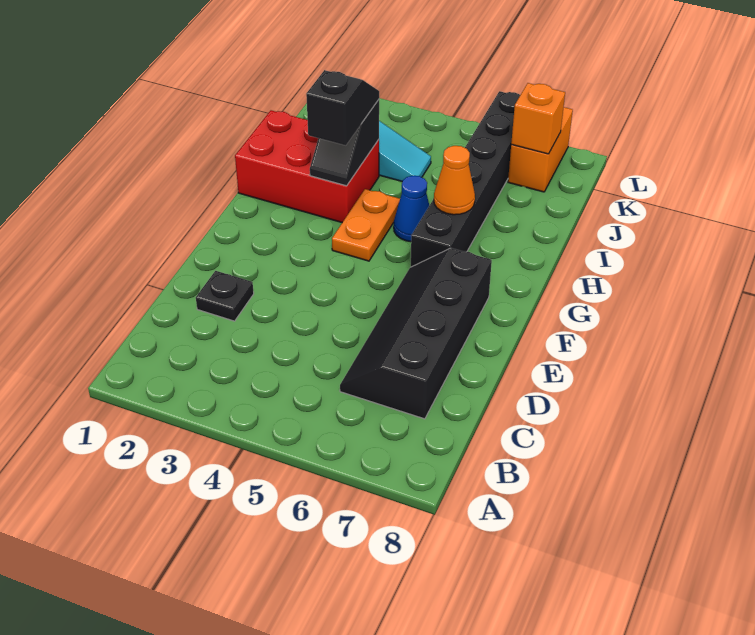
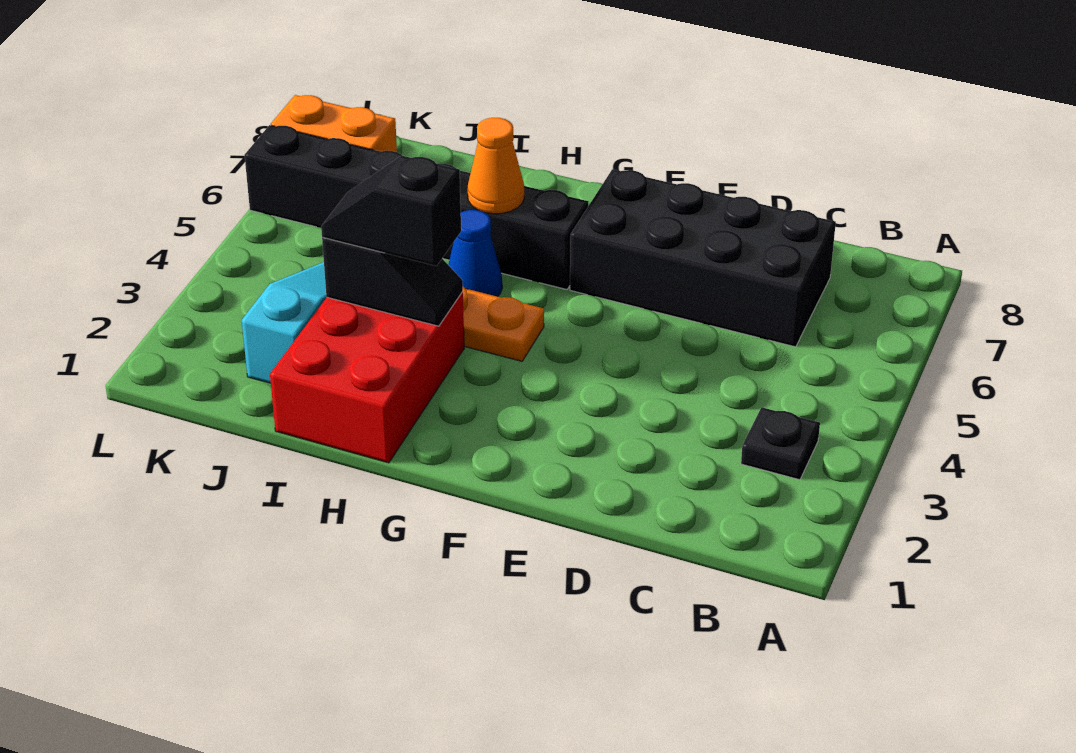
black 2x4 slope [340,248,492,419] -> black 2x4 brick [570,169,836,347]
black 1x1 plate [196,271,254,321] -> black 1x1 plate moved to [741,407,820,480]
orange 1x1 brick [511,83,565,154] -> none

